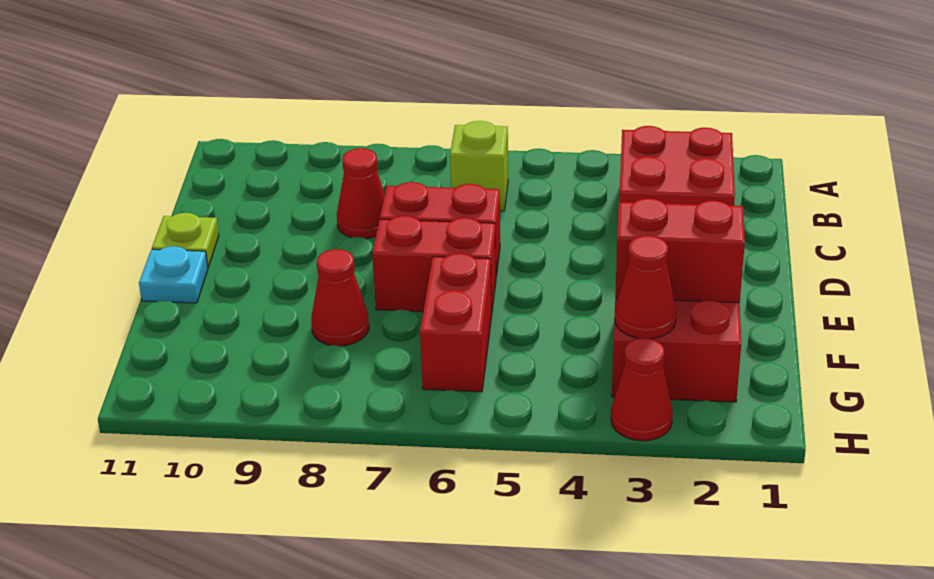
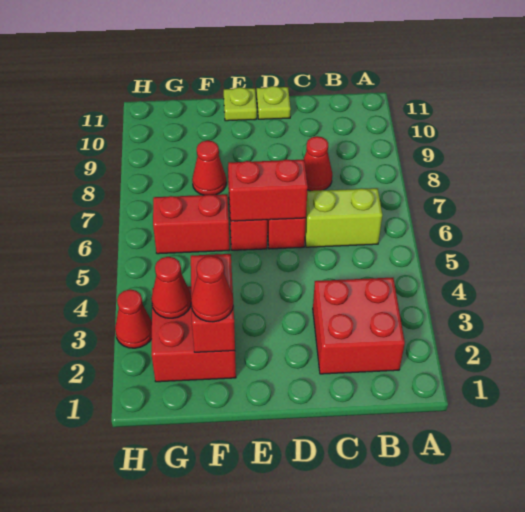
lime 1x1 brick [450,121,508,211] -> lime 1x2 brick [305,188,382,247]
none -> red 1x2 brick [228,159,308,221]
cyan 1x1 plate [139,246,208,303] -> lime 1x1 plate [224,87,257,121]
none -> red 1x1 cone [191,256,233,322]

